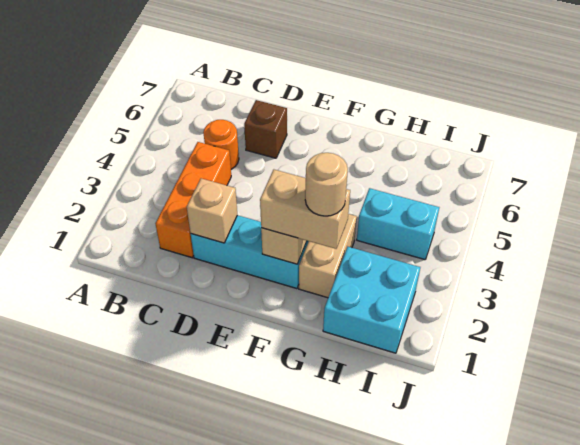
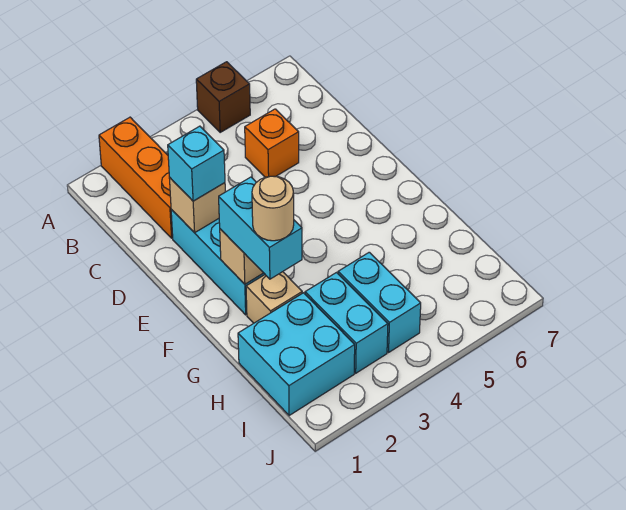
orange 1x3 brick [155,142,231,258] -> orange 1x3 brick turned to [99,117,173,238]
orange 1x1 round brick [203,120,239,169] -> orange 1x1 brick [245,109,299,177]
none -> cyan 1x1 brick [168,126,225,201]
brown 1x1 brick [244,100,287,158] -> brown 1x1 brick moved to [196,62,250,132]
tan 1x2 brick [260,170,350,249] -> cyan 1x2 brick [219,177,302,279]
tan 1x2 brick [299,214,357,298] -> tan 1x1 brick [246,272,302,323]
none -> cyan 1x2 brick [305,273,388,373]

